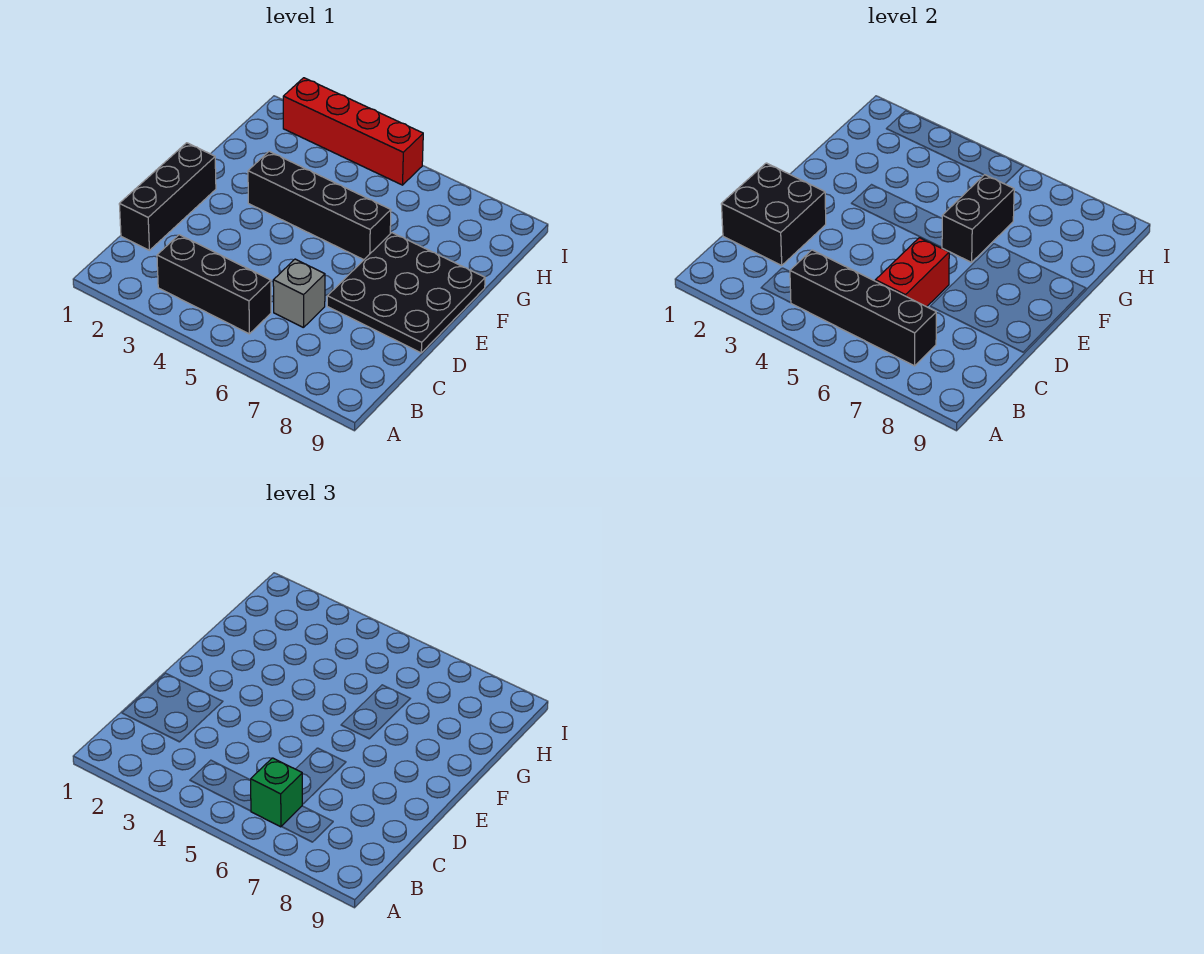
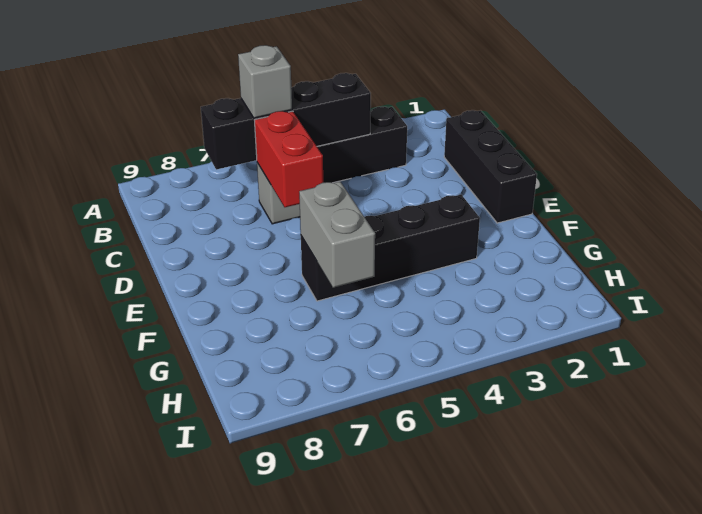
green 1x1 brick [251,758,302,827] -> grey 1x1 brick [238,45,292,118]
black 2x2 brick [721,163,826,265] -> none
black 3x3 plate [327,233,485,353] -> none
black 1x2 brick [942,175,1014,262] -> grey 1x2 brick [299,181,375,288]
red 1x4 brick [283,78,423,185] -> none

